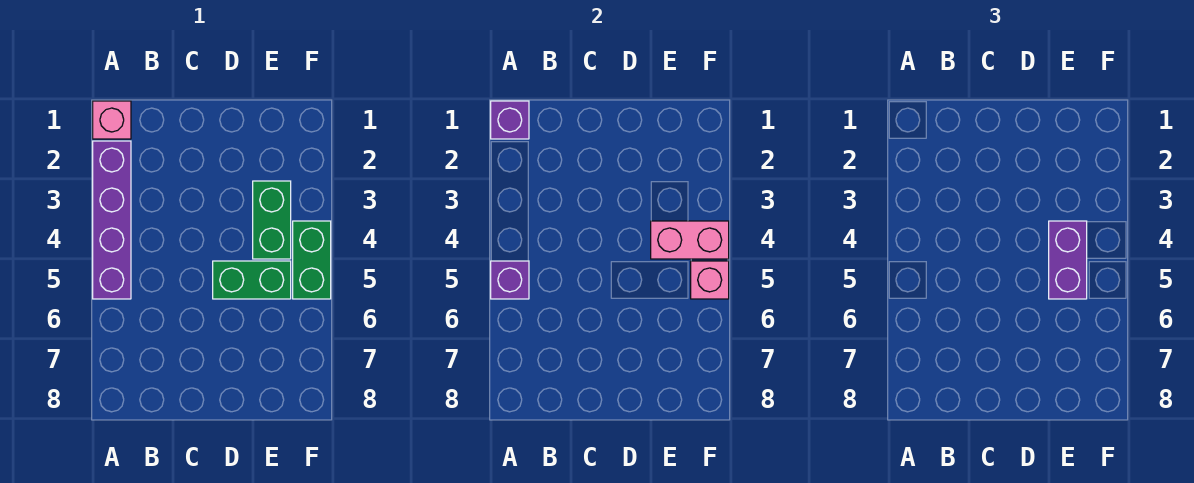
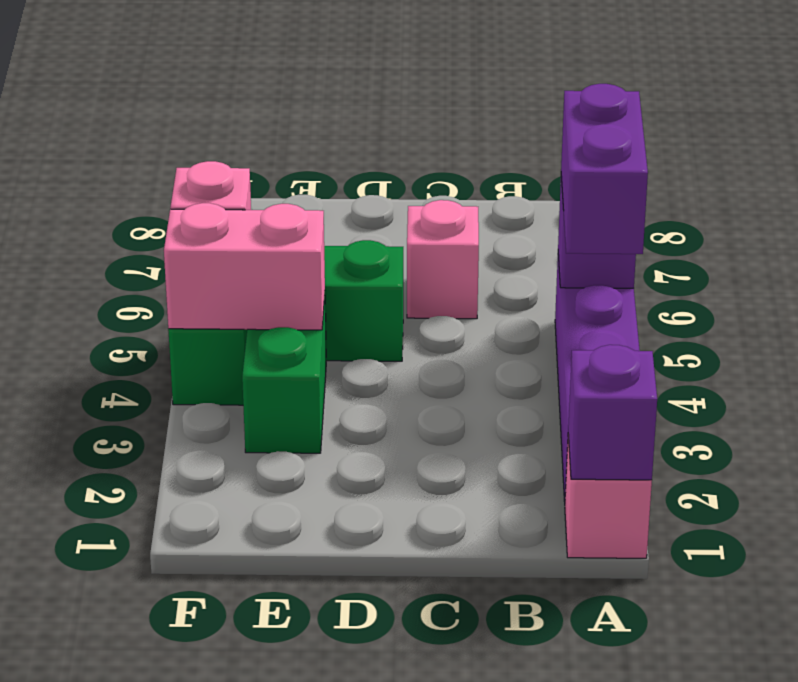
none -> pink 1x1 brick [407,200,479,319]
purple 1x2 brick [1049,221,1087,299] -> purple 1x2 brick moved to [561,84,648,254]

